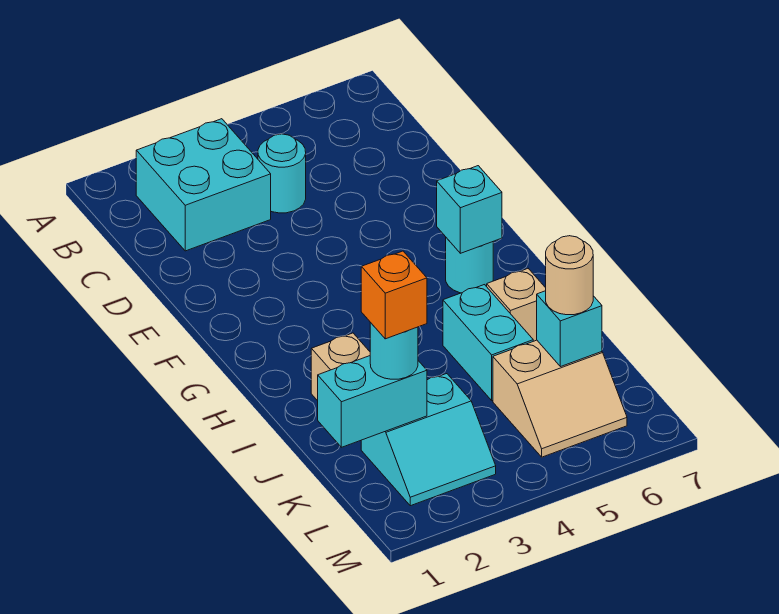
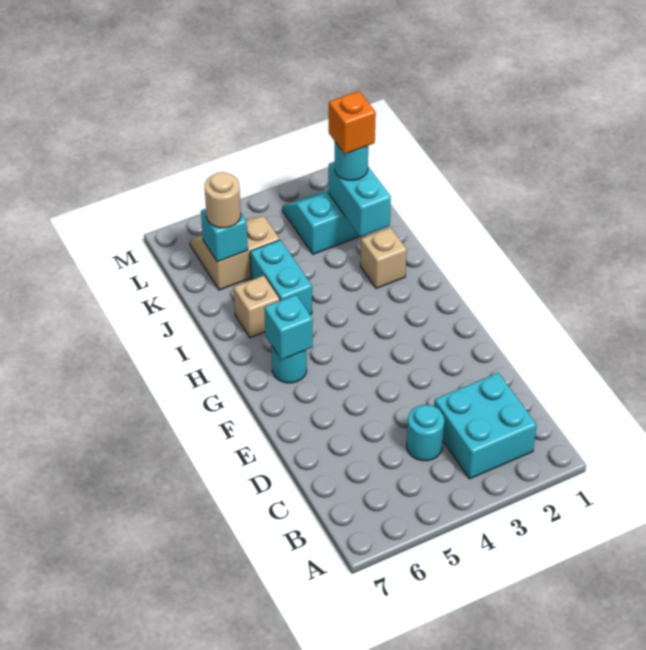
cyan 1x2 brick [318,356,427,447] -> cyan 1x2 brick turned to [328,162,391,237]

